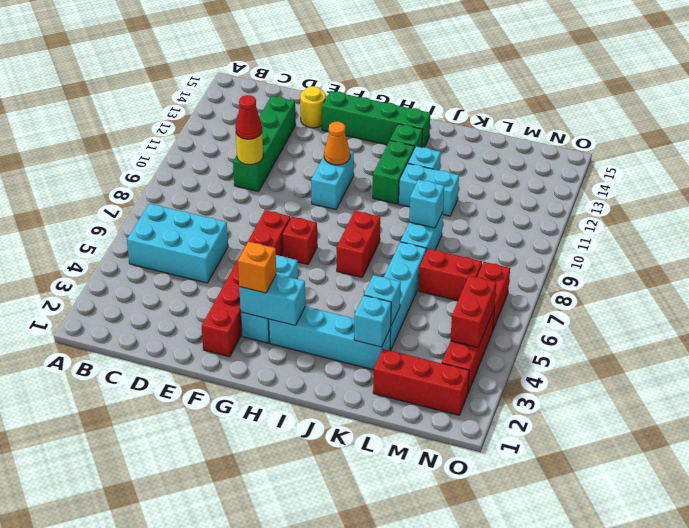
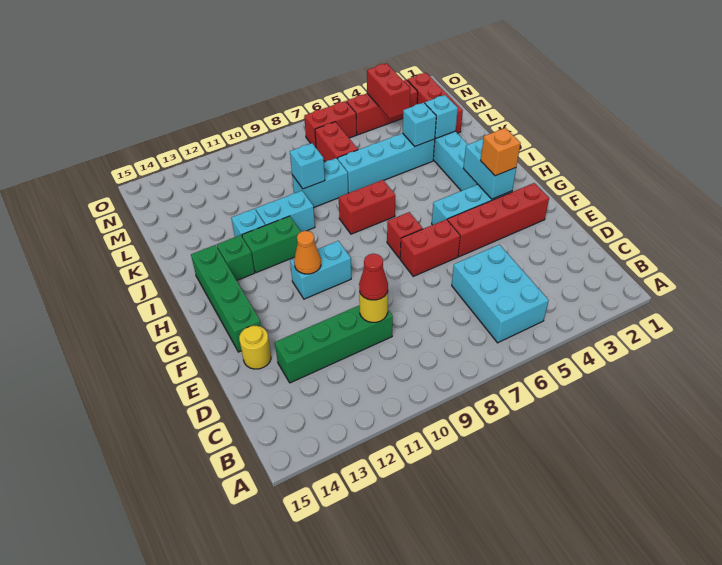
cyan 1x2 brick [399,163,459,216] -> cyan 1x2 brick turned to [256,191,315,232]
red 1x2 brick [450,276,496,347] -> red 1x2 brick turned to [367,63,410,118]

